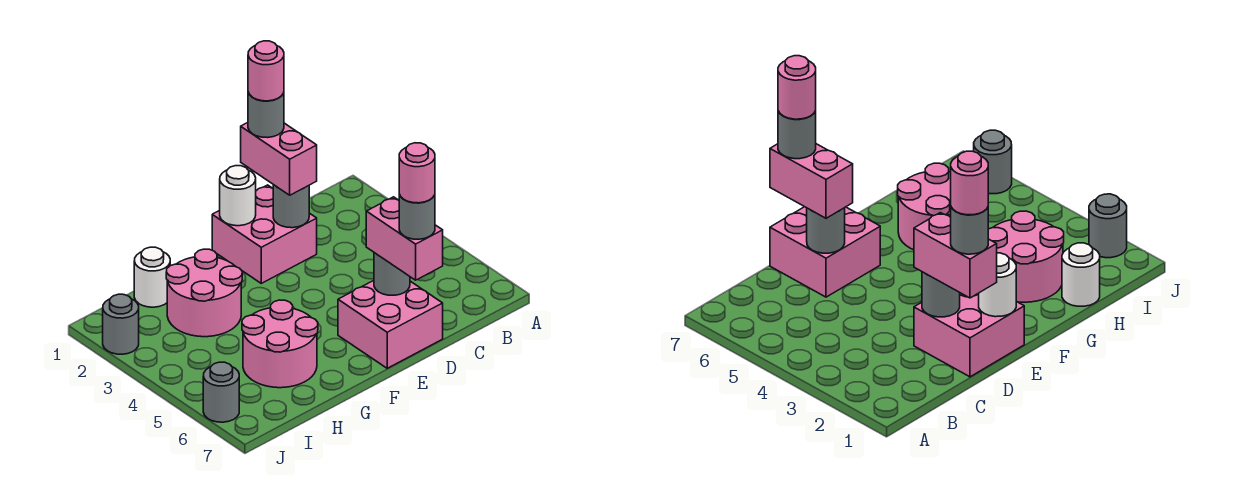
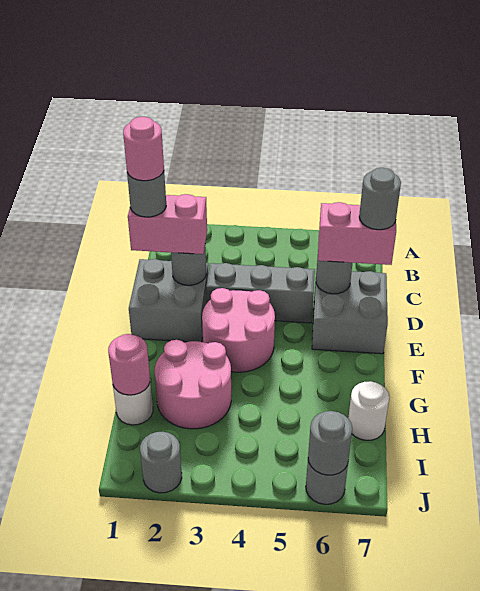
pink 2x2 brick [212,185,317,283] -> grey 2x2 brick [129,259,208,342]
none -> grey 1x3 brick [206,263,315,323]
pink 2x2 brick [338,280,443,368] -> grey 2x2 brick [312,270,388,354]
pink 1x1 round brick [399,143,435,203] -> pink 1x1 round brick moved to [108,334,150,395]
white 1x1 round brick [220,166,256,226] -> white 1x1 round brick moved to [348,381,390,440]
pink 2x2 round brick [242,300,318,388] -> pink 2x2 round brick moved to [202,288,275,372]
none -> grey 1x1 round brick [308,411,352,475]

